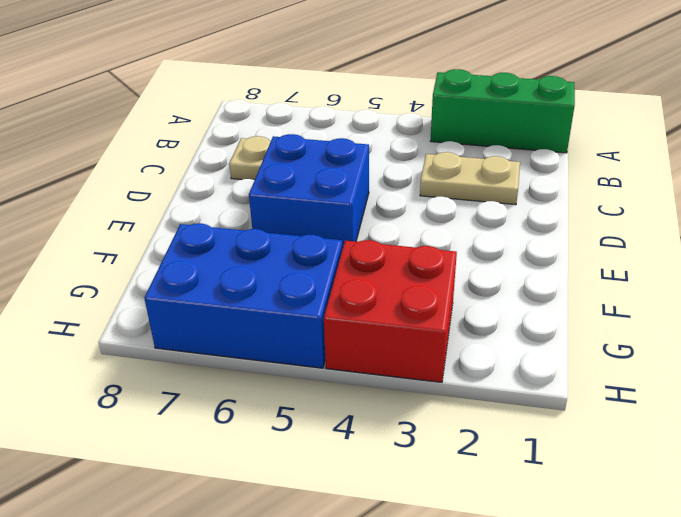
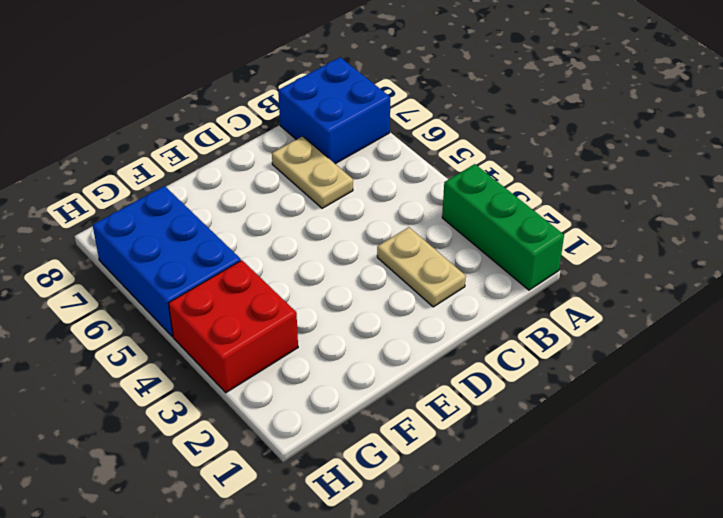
blue 2x2 brick [249,134,369,249] -> blue 2x2 brick moved to [278,57,390,164]

